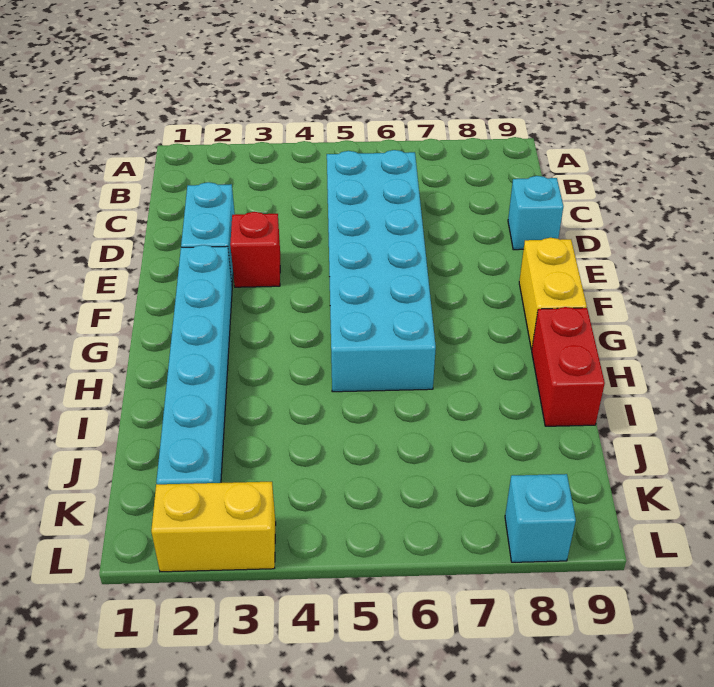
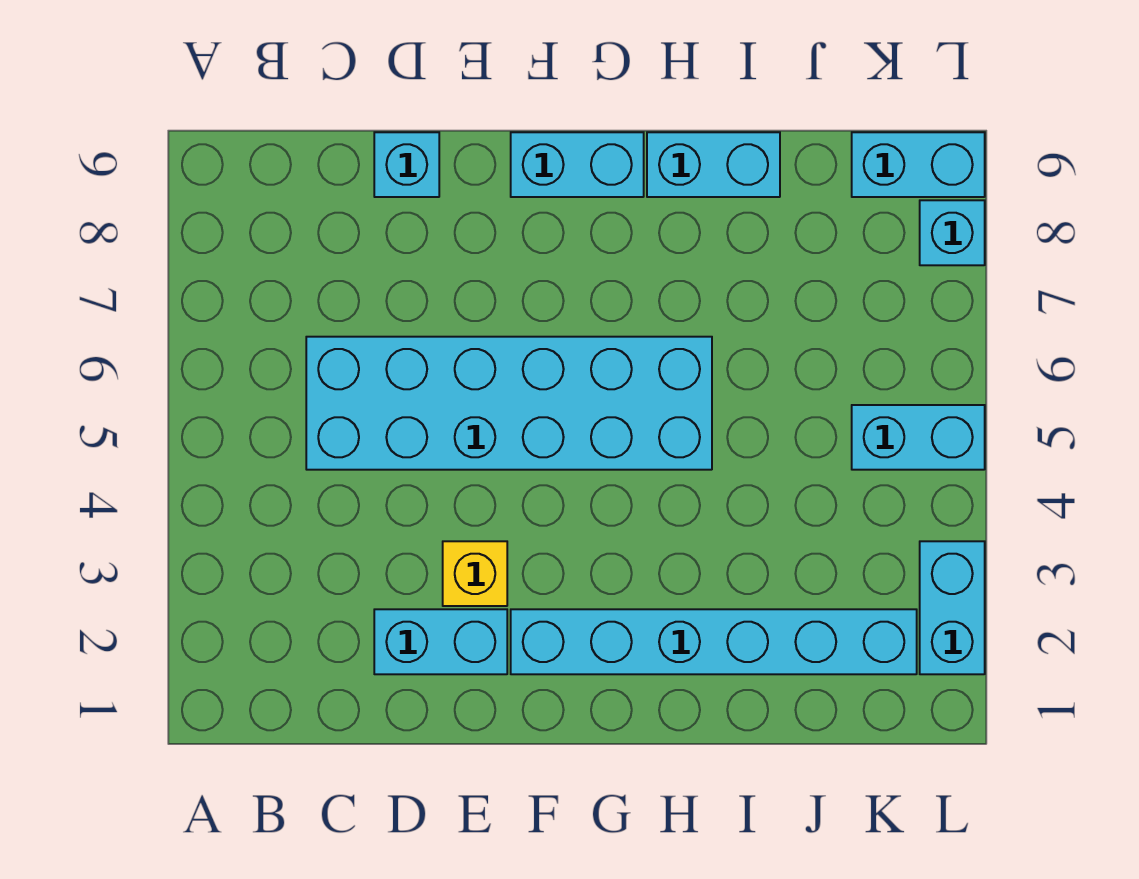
red 1x1 brick [230,212,280,287] -> yellow 1x1 brick [443,541,507,606]
yellow 1x2 brick [519,238,587,349] -> cyan 1x2 brick [511,132,644,197]
red 1x2 brick [532,307,605,426] -> cyan 1x2 brick [647,132,780,197]
none -> cyan 1x2 brick [852,405,985,470]
none -> cyan 1x2 brick [852,132,985,197]
yellow 1x2 brick [151,482,276,572] -> cyan 1x2 brick [920,541,985,674]

